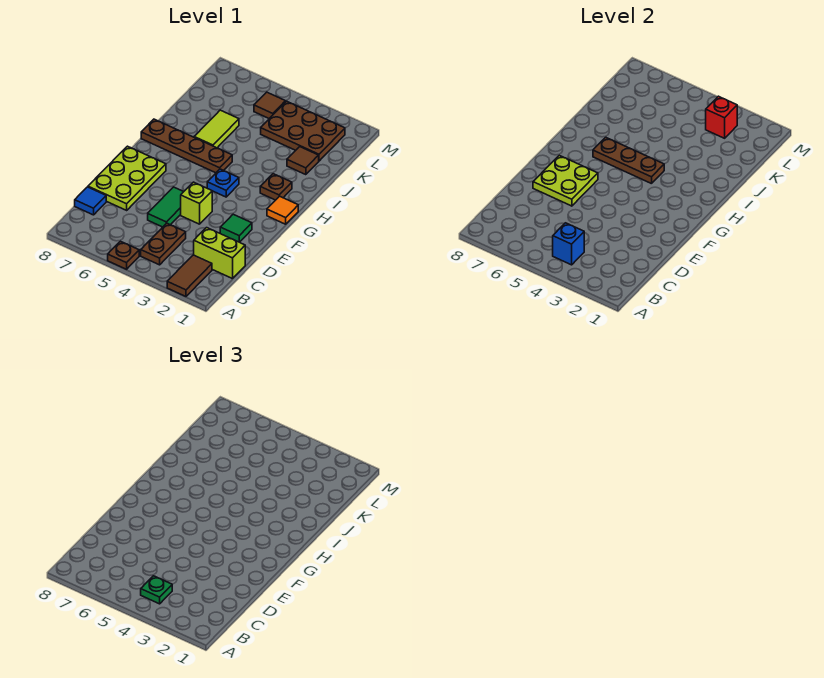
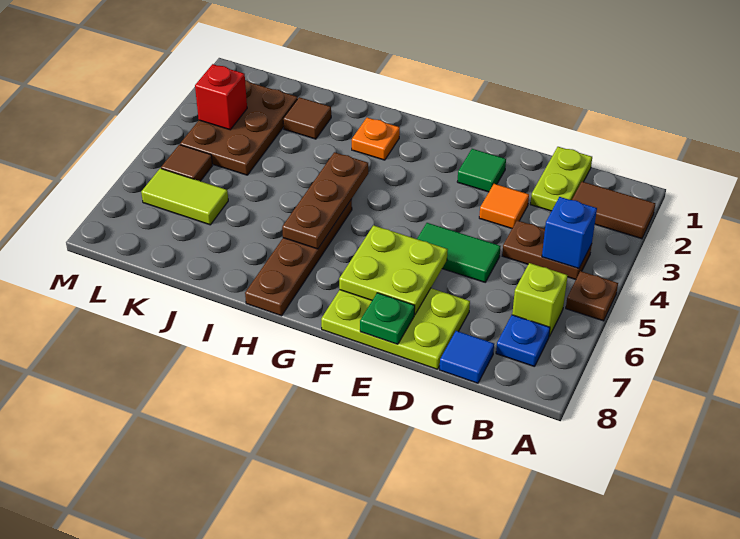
green 1x1 plate [141,576,172,604] -> green 1x1 plate moved to [360,293,415,344]
lime 1x2 brick [194,228,245,279] -> lime 1x2 plate [530,147,592,211]
lime 1x1 brick [181,182,212,224] -> lime 1x1 brick moved to [512,263,568,336]
orange 1x1 tile [267,196,298,224] -> orange 1x1 tile moved to [479,184,529,228]
blue 1x1 plate [207,169,239,197] -> blue 1x1 plate moved to [496,315,550,367]
brown 1x1 plate [260,174,292,200] -> orange 1x1 plate [352,118,400,160]
lime 1x2 tile [194,110,239,148] -> lime 1x2 tile moved to [141,168,228,225]

